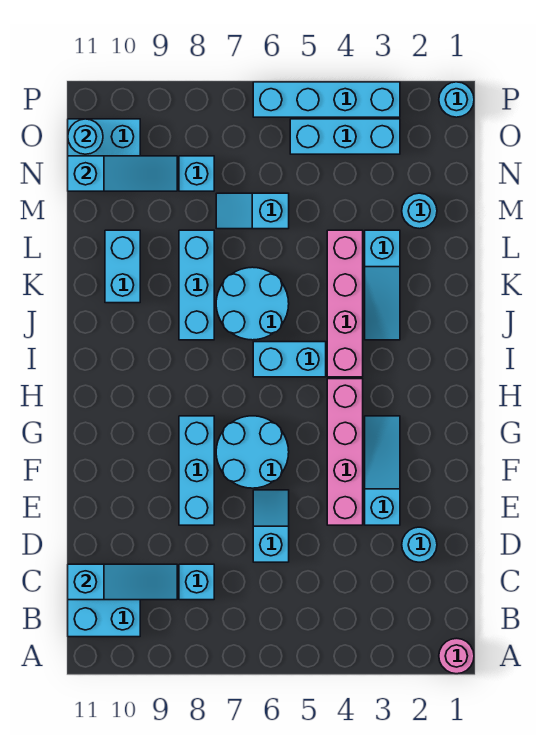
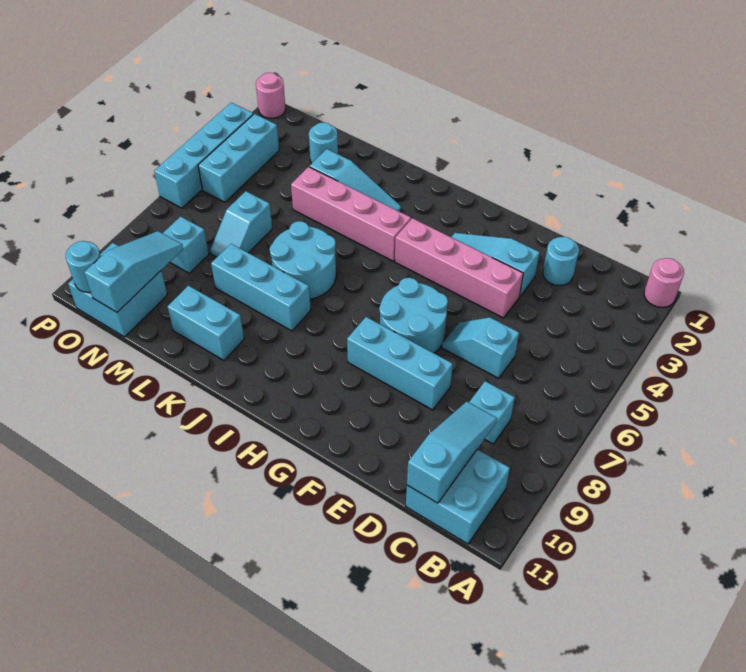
cyan 1x2 brick [253,342,326,377] -> none
cyan 1x1 round brick [439,82,474,117] -> pink 1x1 round brick [256,73,286,118]

